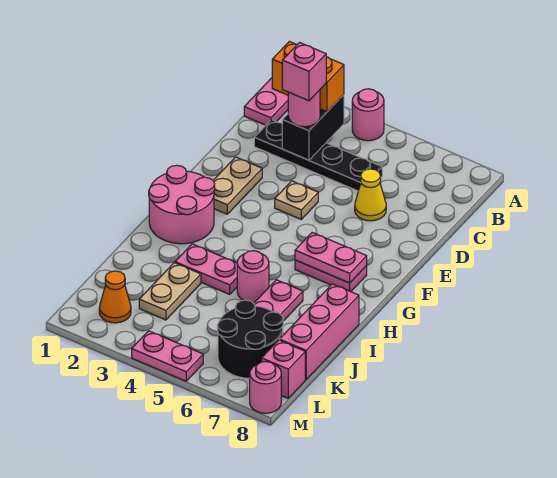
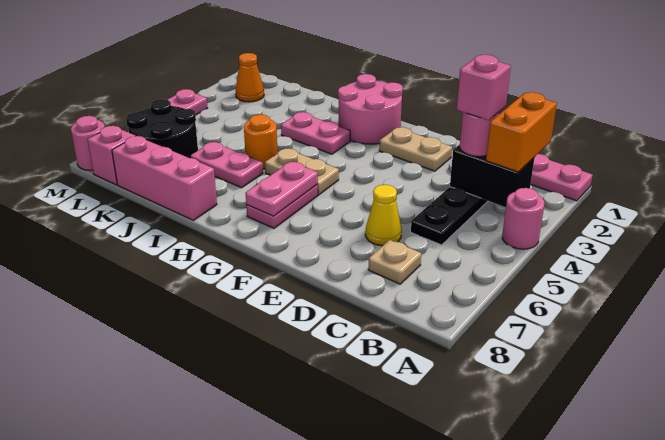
tan 1x1 plate [275,181,318,219] -> tan 1x1 plate moved to [368,240,421,284]
pink 1x2 plate [175,244,237,294] -> pink 1x2 plate turned to [281,112,350,154]
pink 1x1 round brick [237,251,269,302] -> orange 1x1 round brick [244,115,278,169]
tan 1x2 plate [139,263,201,320] -> tan 1x2 plate moved to [265,148,339,195]

